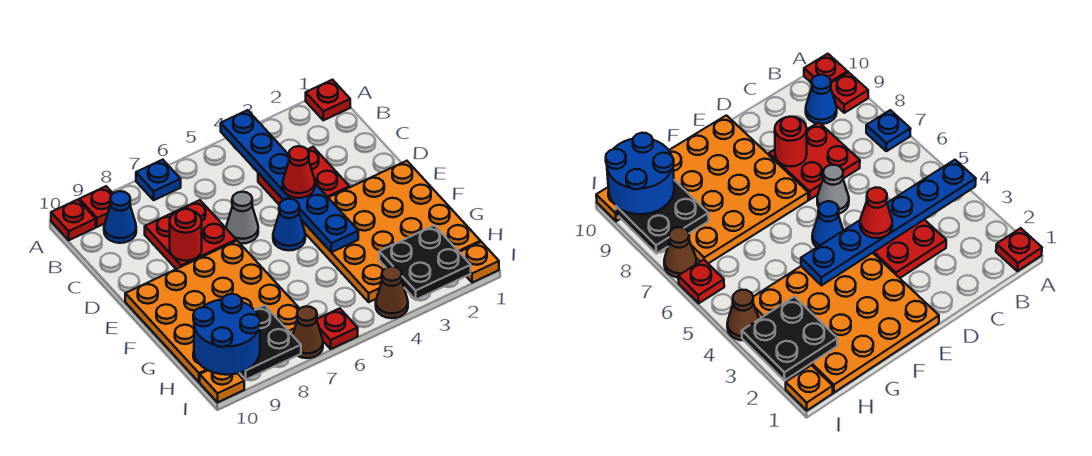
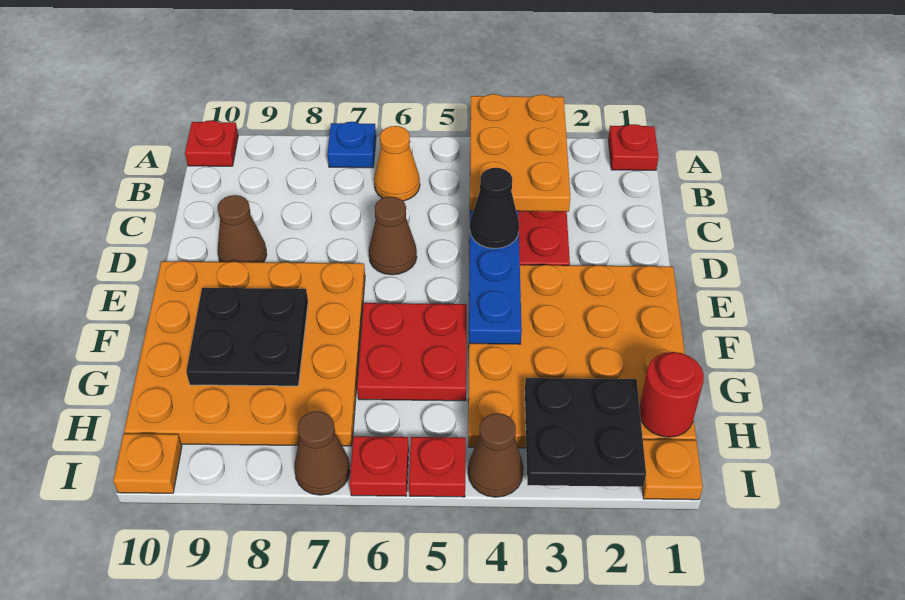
none -> orange 2x3 plate [470,94,570,212]
red 1x1 plate [79,186,113,227] -> red 1x1 plate moved to [409,437,466,497]
none -> orange 1x1 cone [374,126,420,201]
blue 1x1 cone [104,191,136,243] -> none
red 2x2 plate [145,200,236,269] -> red 2x2 plate moved to [357,303,467,401]
red 1x1 cone [283,146,315,198] -> black 1x1 cone [470,168,519,249]
grey 1x1 cone [226,192,258,244] -> brown 1x1 cone [369,197,417,275]
red 1x1 round brick [170,209,202,261] -> red 1x1 round brick moved to [640,352,704,437]
none -> brown 1x1 cone [217,195,267,262]
blue 1x1 cone [273,199,305,250] -> none
black 2x2 plate [240,305,301,380] -> black 2x2 plate moved to [186,288,308,386]
blue 2x2 round brick [193,294,261,375] -> none

